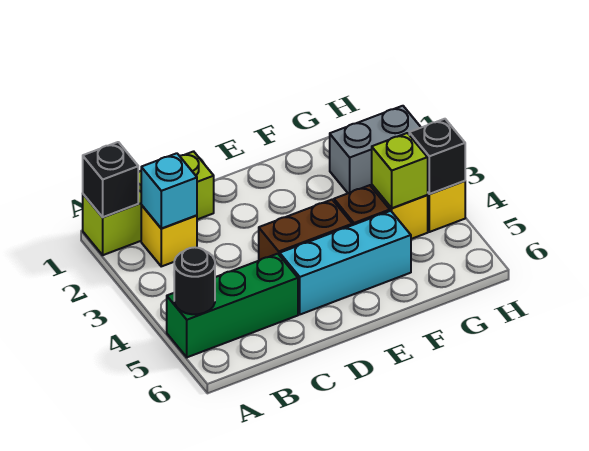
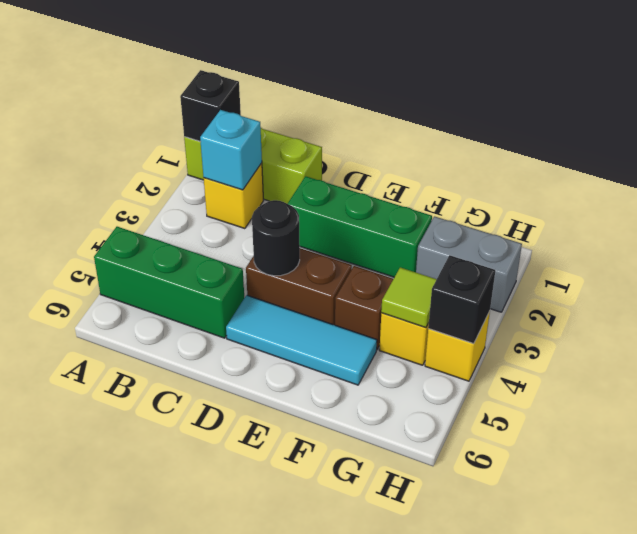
black 1x1 round brick [174,247,215,314] -> black 1x1 round brick moved to [252,200,300,276]
none -> green 1x3 brick [288,176,432,277]
cyan 1x3 brick [280,211,411,314] -> cyan 1x3 tile [226,295,377,385]
lime 1x1 brick [372,133,428,208] -> lime 1x1 tile [381,268,437,328]

